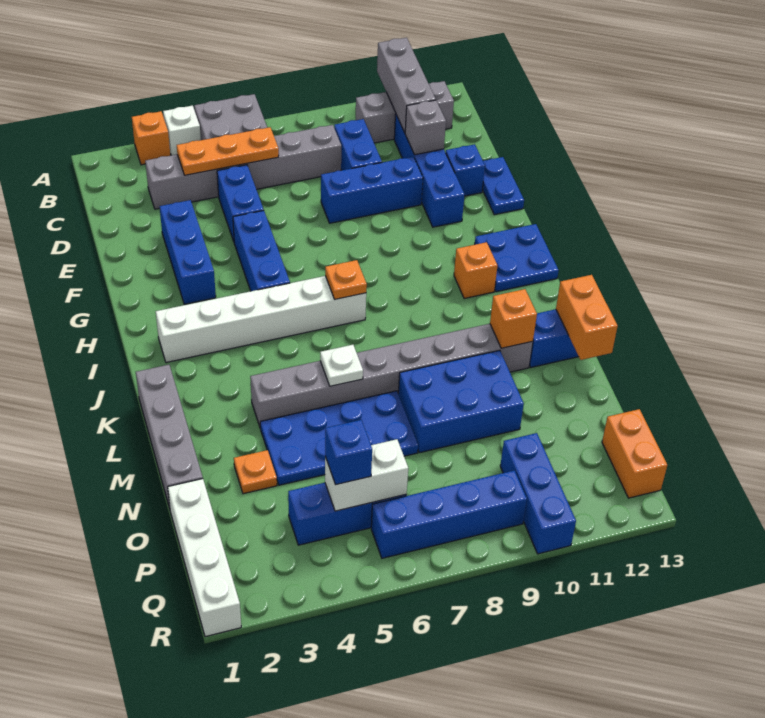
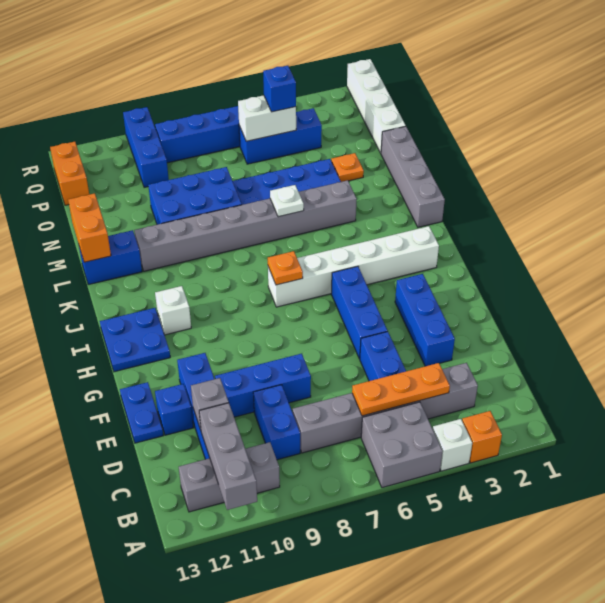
orange 1x1 brick [454,242,498,299] -> white 1x1 brick [155,286,191,335]
orange 1x1 brick [490,289,537,348] -> none

